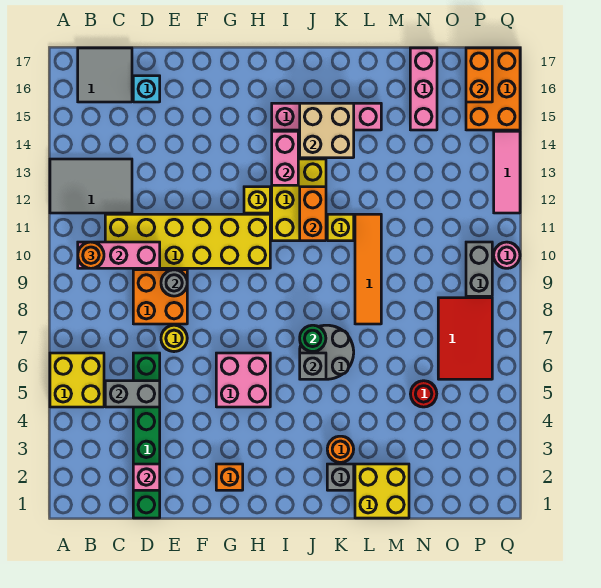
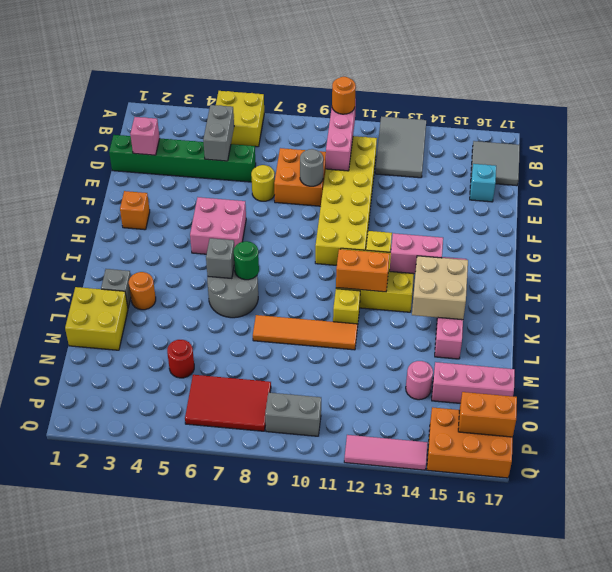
pink 1x1 round brick [494,242,520,268] -> pink 1x1 round brick moved to [406,361,433,400]

